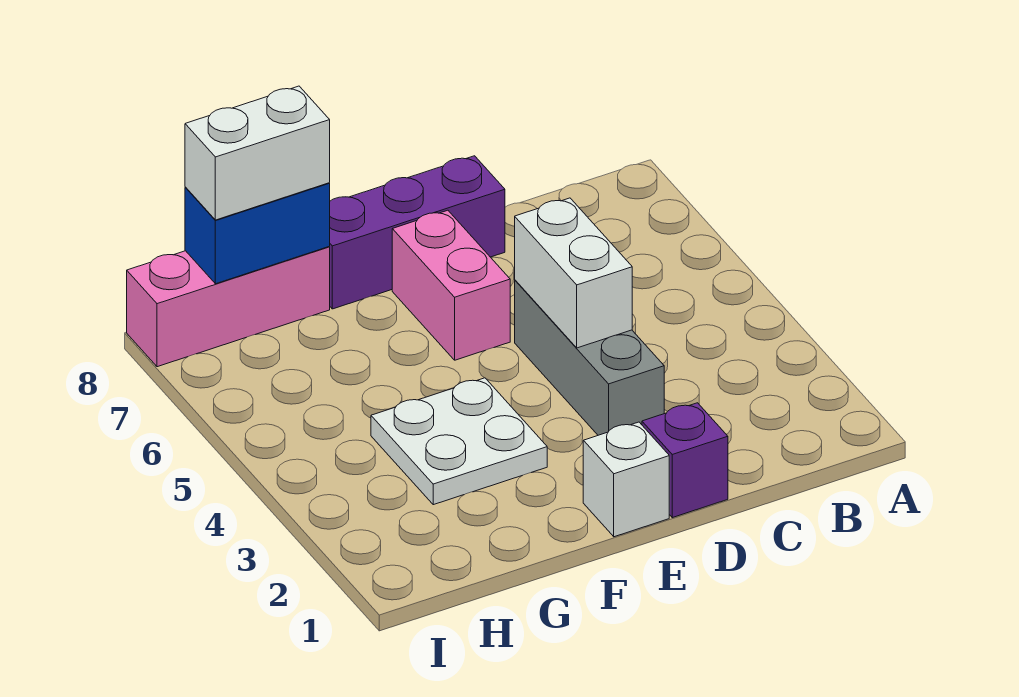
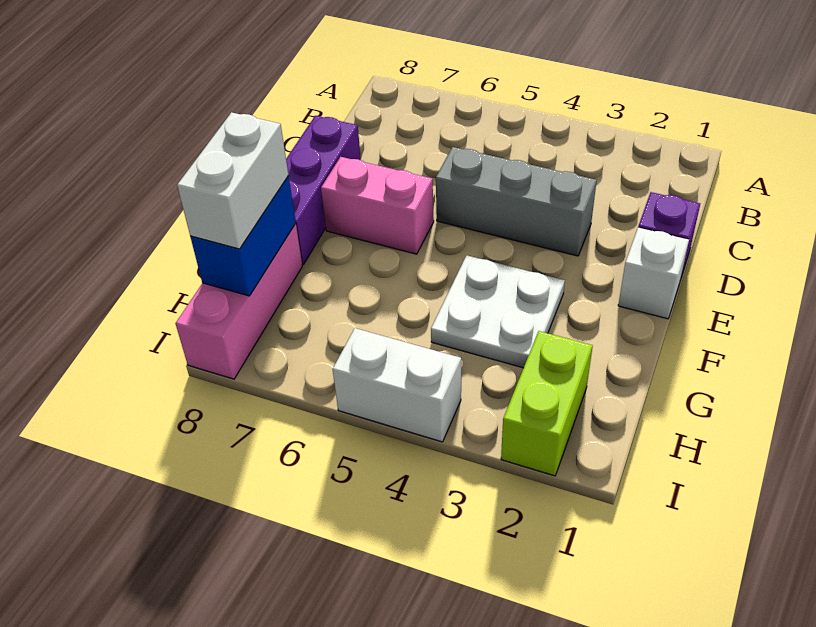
white 1x2 brick [515,198,632,348] -> white 1x2 brick moved to [333,328,461,442]
none -> lime 1x2 brick [501,331,593,476]

